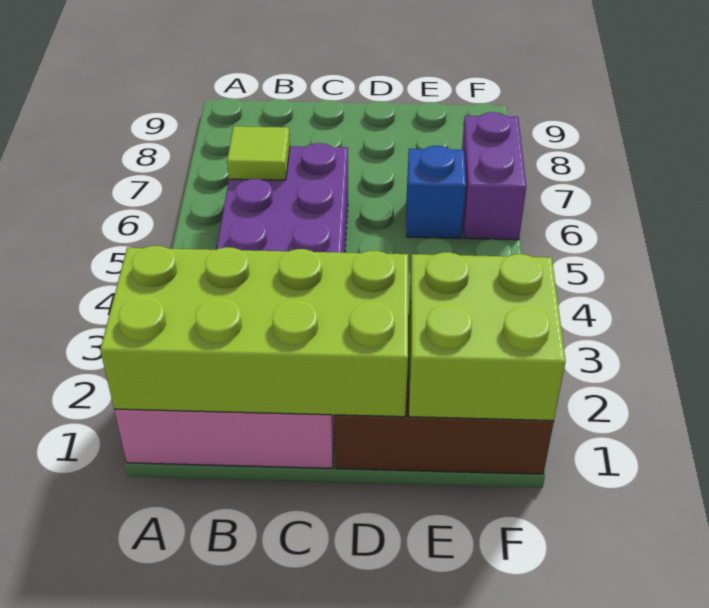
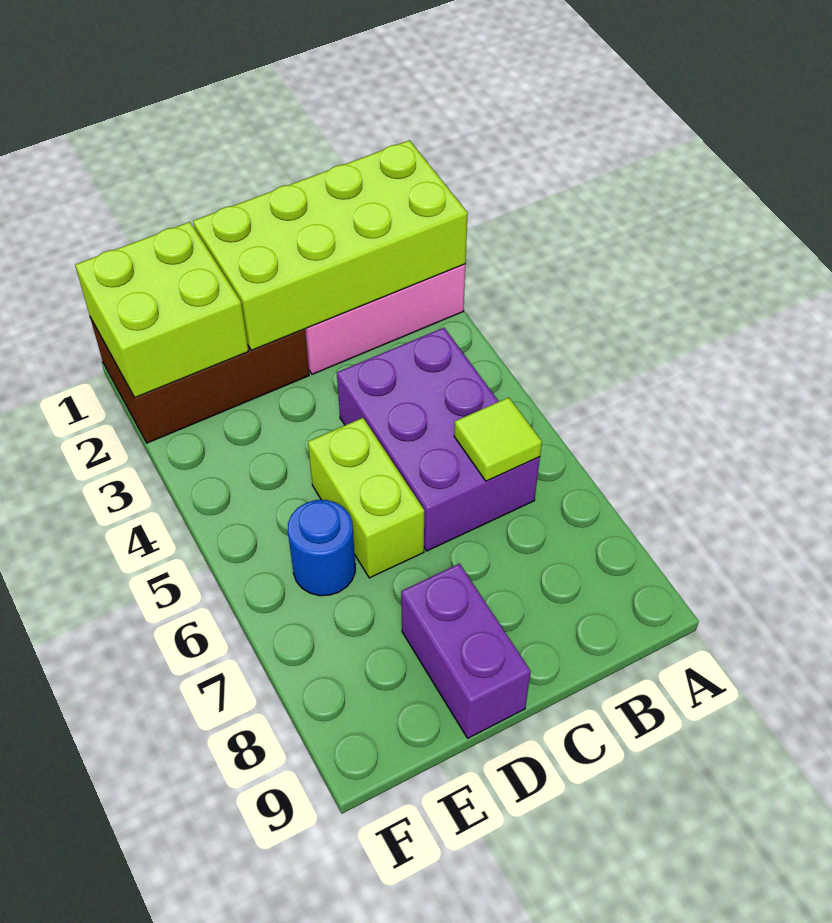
none -> lime 1x2 brick [308,418,424,578]
blue 1x1 brick [406,146,466,238] -> blue 1x1 round brick [288,500,355,596]
purple 1x2 brick [462,112,526,240] -> purple 1x2 brick moved to [401,564,531,738]

